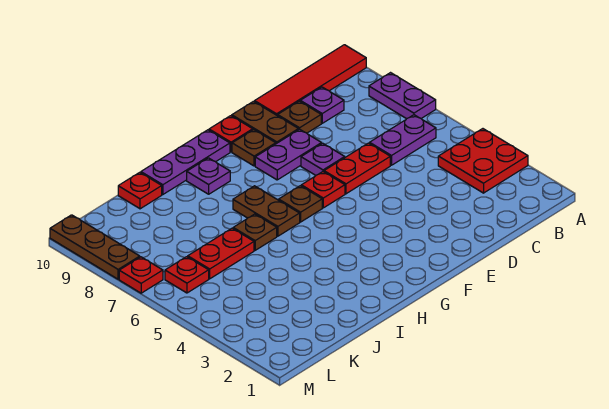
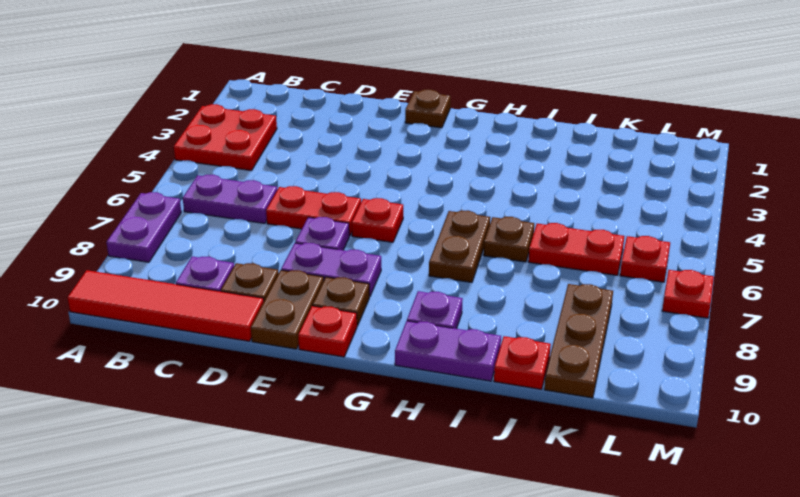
brown 1x1 plate [279,186,322,222] -> brown 1x1 plate moved to [405,90,450,128]
purple 1x3 plate [141,130,230,195] -> purple 1x2 plate [395,321,501,381]
brown 1x3 plate [50,215,140,279] -> brown 1x3 plate moved to [544,284,613,398]

